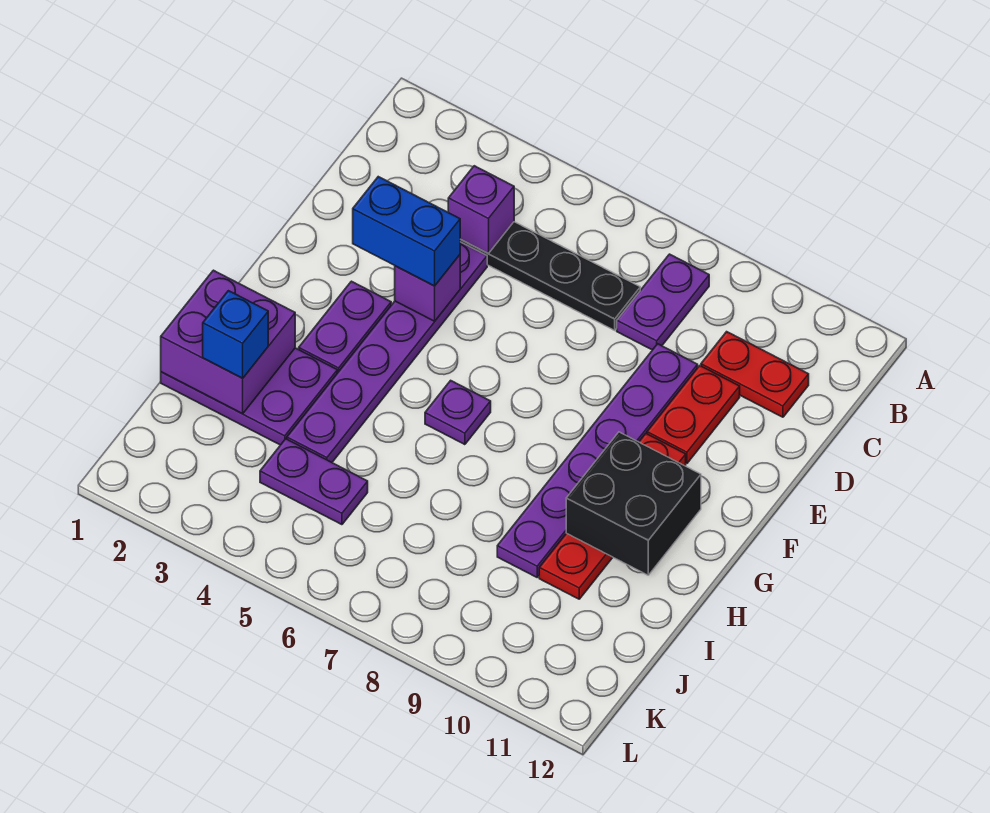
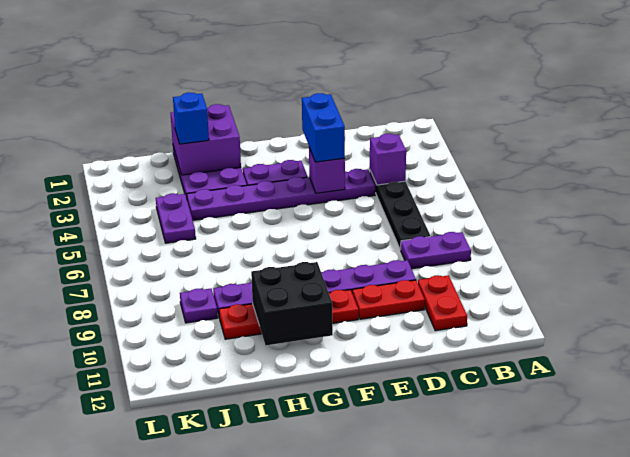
purple 1x1 plate [425,380,491,445] -> purple 1x1 plate moved to [180,289,218,323]

